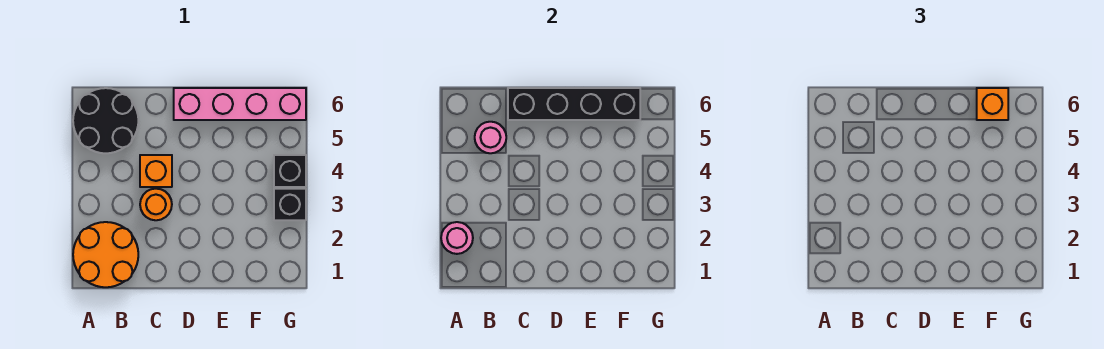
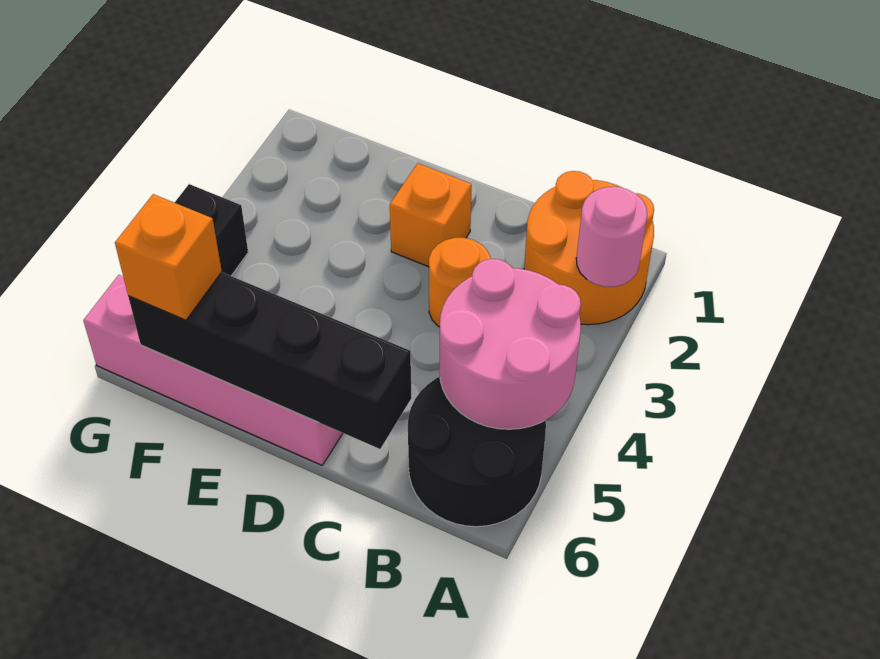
pink 1x1 round brick [475,122,506,153] -> pink 2x2 round brick [439,259,581,429]
orange 1x1 brick [140,155,172,187] -> orange 1x1 brick moved to [390,163,472,267]
black 1x1 brick [274,189,306,220] -> none

